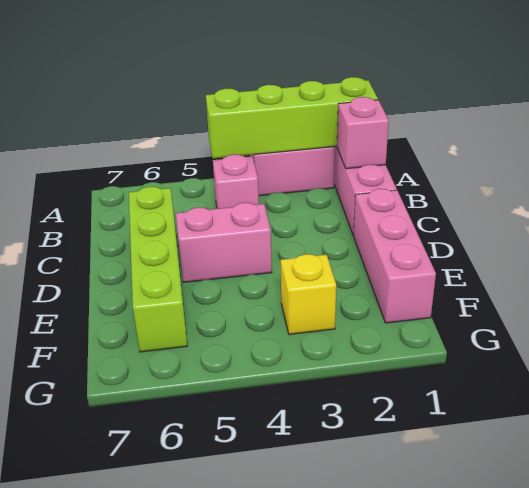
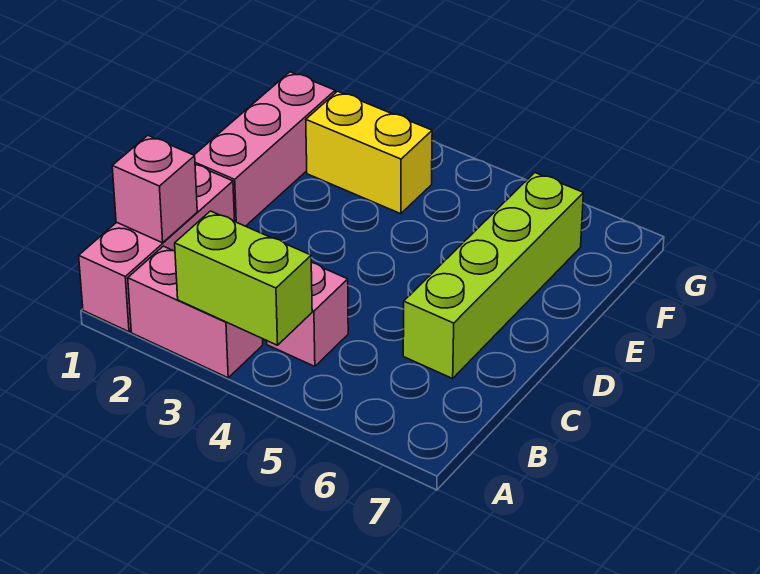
lime 1x4 brick [206,77,378,159] -> lime 1x2 brick [175,211,312,345]
pink 1x2 brick [176,203,272,282] -> none
yellow 1x1 brick [281,254,336,334] -> yellow 1x2 brick [306,91,432,214]

